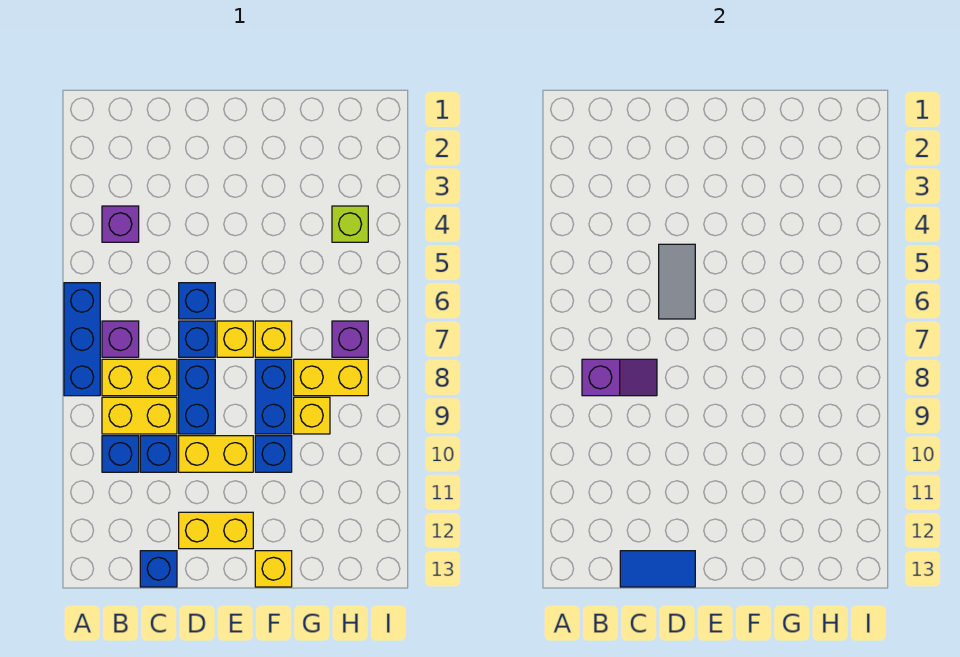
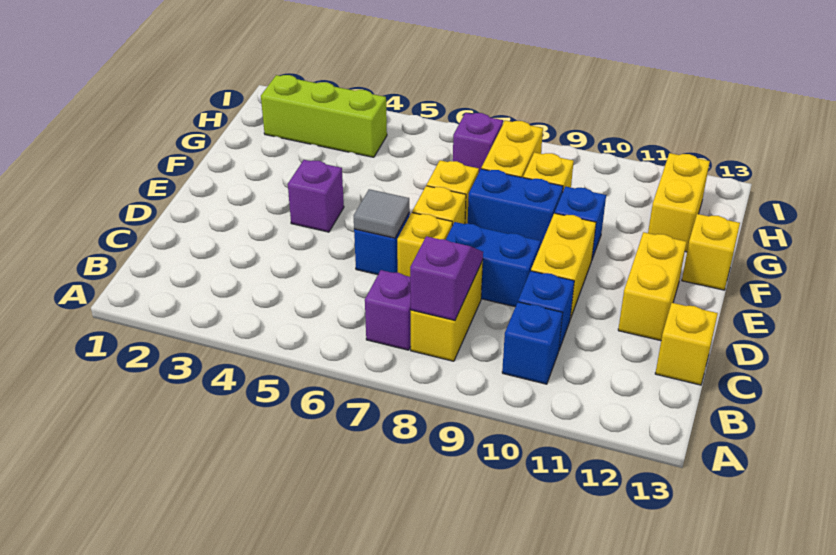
blue 1x3 brick [64,283,100,396] -> none
purple 1x1 brick [102,206,139,242] -> purple 1x1 brick moved to [288,160,344,232]
yellow 1x2 brick [102,397,177,434] -> yellow 1x2 brick moved to [648,153,710,252]
blue 1x1 brick [140,551,177,587] -> yellow 1x1 brick [655,303,718,385]
blue 1x2 tile [620,551,695,587] -> none
grey 1x2 tile [659,244,695,319] -> grey 1x1 tile [354,189,410,238]
blue 1x1 brick [179,321,215,357] -> yellow 1x1 brick [397,213,452,277]
lime 1x1 brick [332,206,368,242] -> lime 1x3 brick [261,75,387,157]

